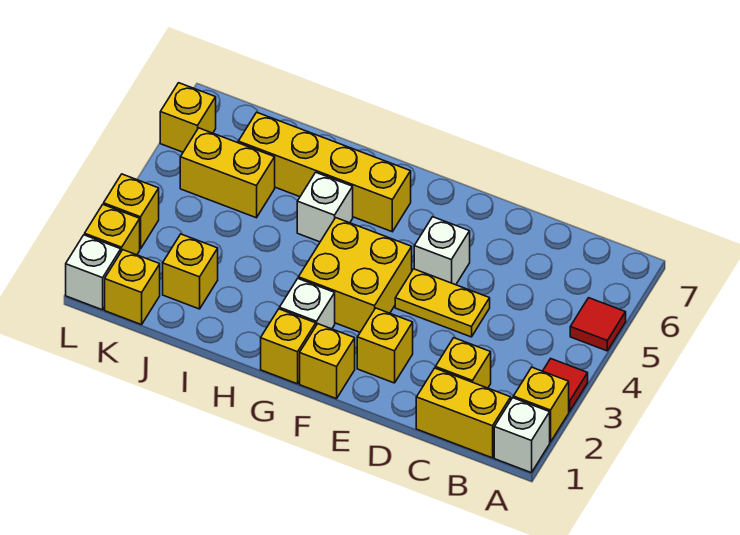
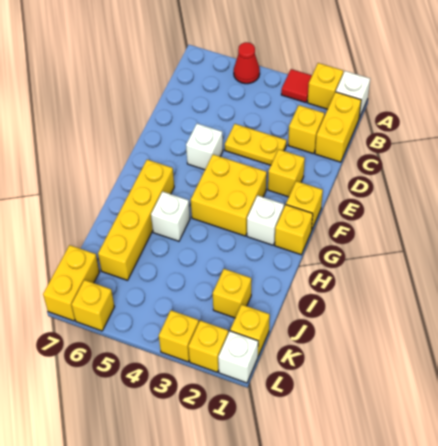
red 1x1 tile [570,298,626,351] -> red 1x1 cone [234,42,260,84]
yellow 1x2 plate [395,269,490,337] -> yellow 1x2 plate turned to [225,124,287,165]
yellow 1x2 brick [180,128,275,218] -> yellow 1x2 brick moved to [43,245,99,321]

